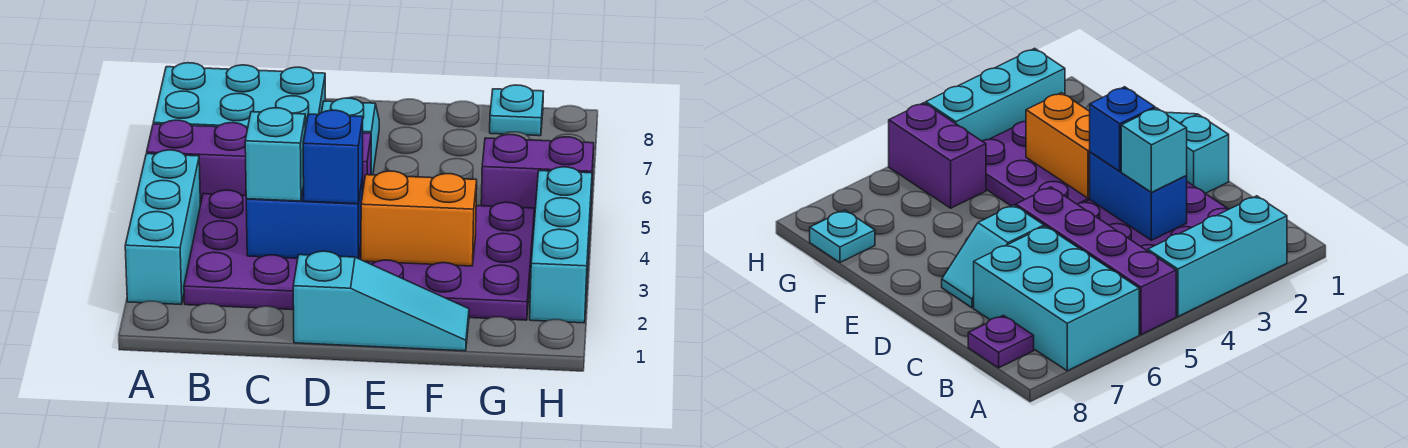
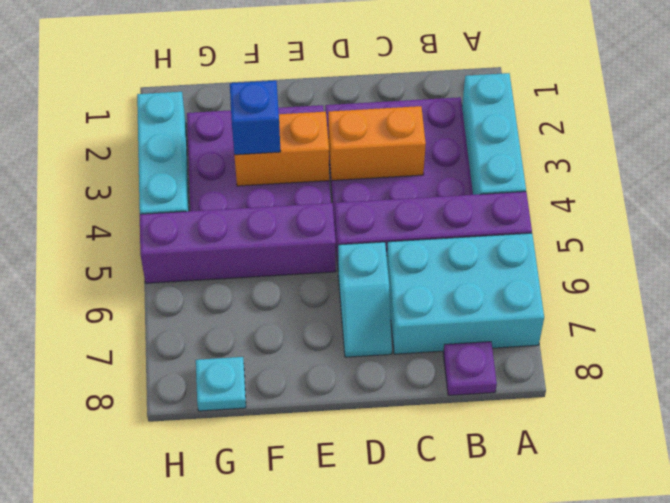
blue 1x2 brick [246,176,363,259] -> orange 1x2 brick [328,106,426,181]
cyan 1x1 brick [245,108,306,201] -> none
cyan 1x3 slope [293,251,469,351] -> none
blue 1x1 brick [303,110,363,204] -> blue 1x1 brick moved to [230,81,281,155]
purple 1x2 brick [481,134,594,221] -> purple 1x4 brick [140,203,336,283]

